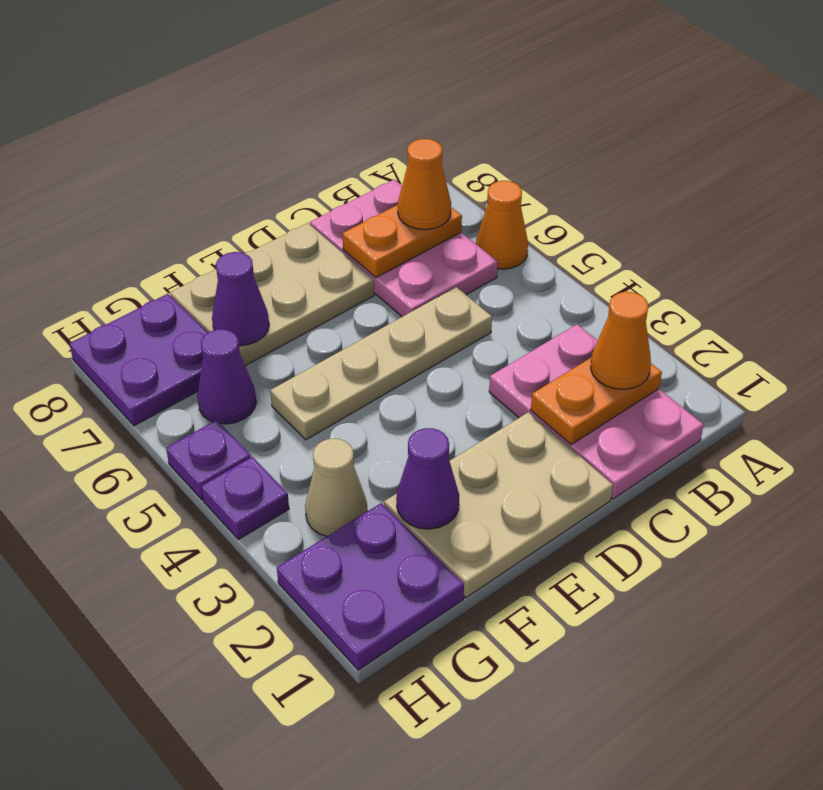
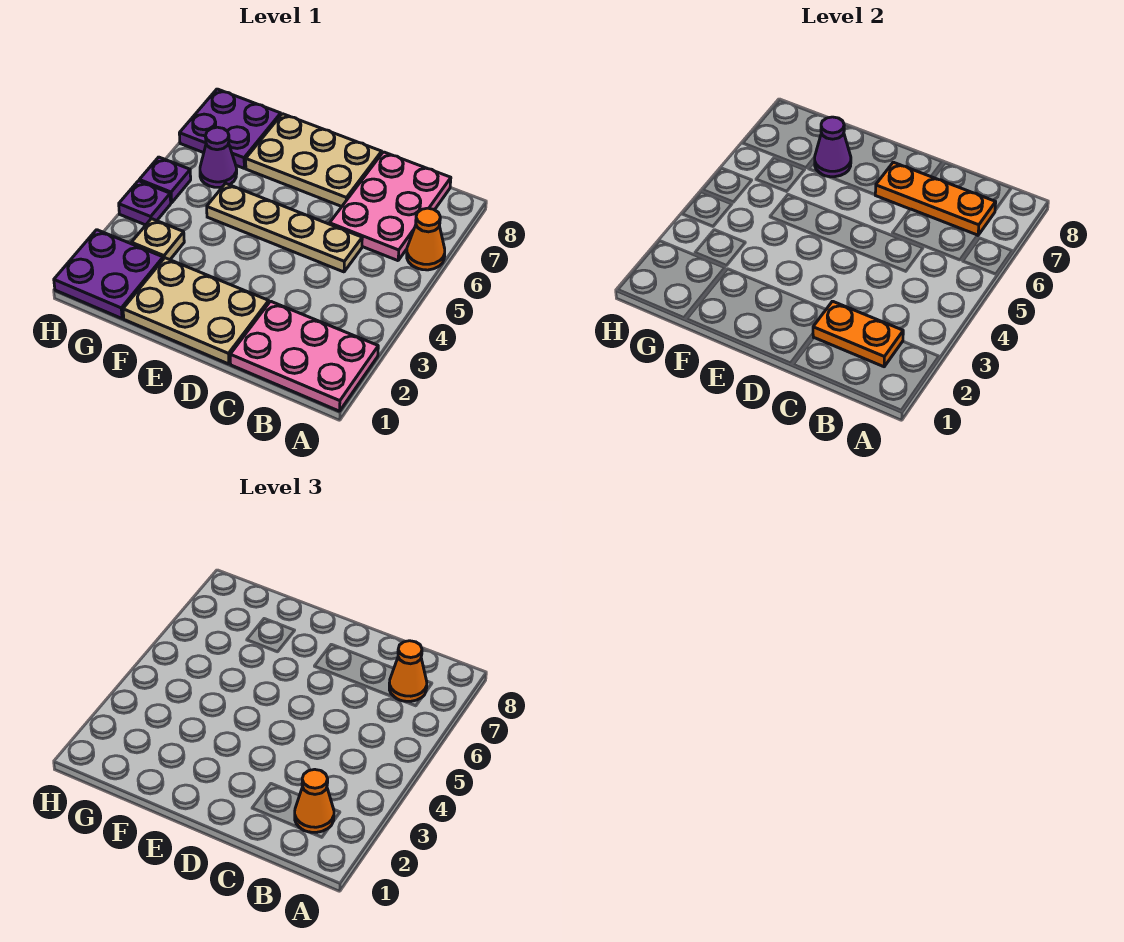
pink 2x3 plate [489,324,704,499] -> pink 2x3 plate turned to [230,301,378,411]
orange 1x2 plate [342,205,462,278] -> orange 1x3 plate [875,162,996,235]
purple 1x1 cone [396,428,459,529] -> none
tan 1x1 cone [305,439,367,536] -> tan 1x1 plate [131,219,184,260]

